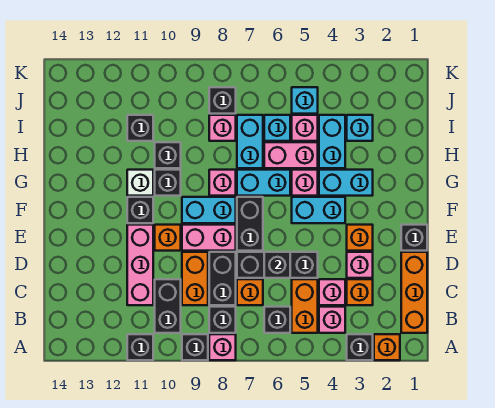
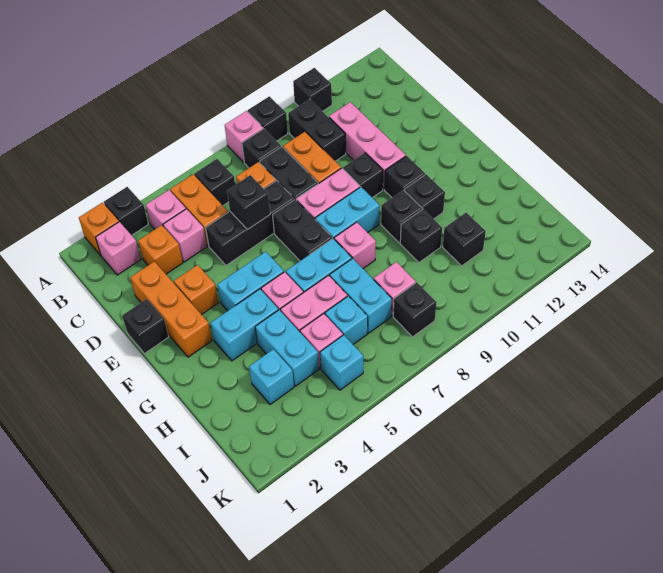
orange 1x3 brick [401,252,427,333] -> orange 1x3 brick moved to [130,261,212,357]
pink 1x1 brick [347,252,373,278] -> pink 1x1 brick moved to [96,222,141,275]
orange 1x1 brick [155,225,181,251] -> black 1x1 brick [343,153,383,198]
white 1x1 brick [127,170,153,196] -> black 1x1 brick [404,174,445,219]

